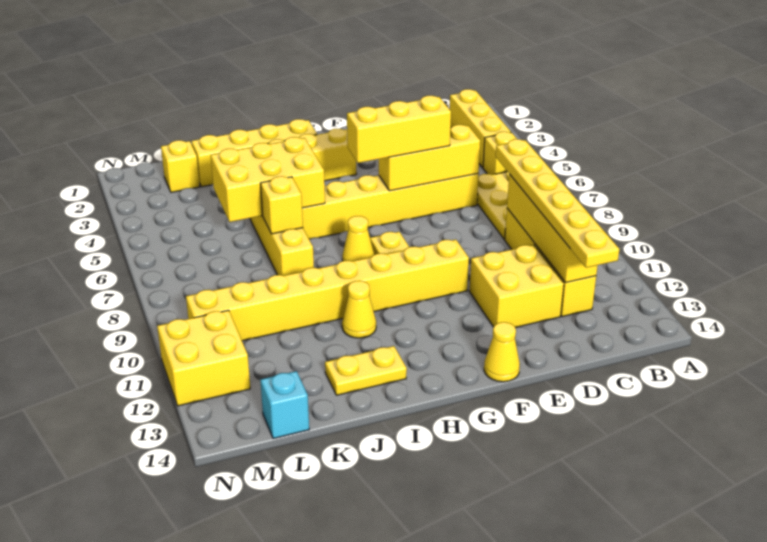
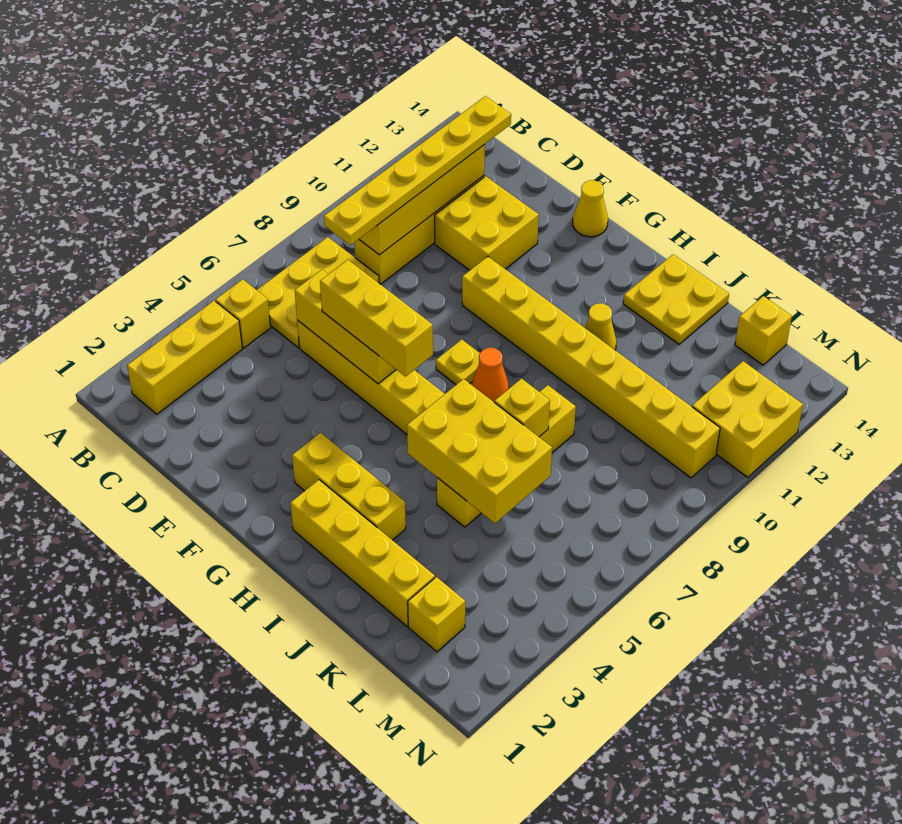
yellow 1x1 cone [342,216,374,261] -> orange 1x1 cone [472,348,509,402]
yellow 1x2 plate [325,346,407,395] -> yellow 2x2 plate [623,254,729,344]
cyan 1x1 brick [260,371,309,439] -> yellow 1x1 brick [735,296,792,365]

